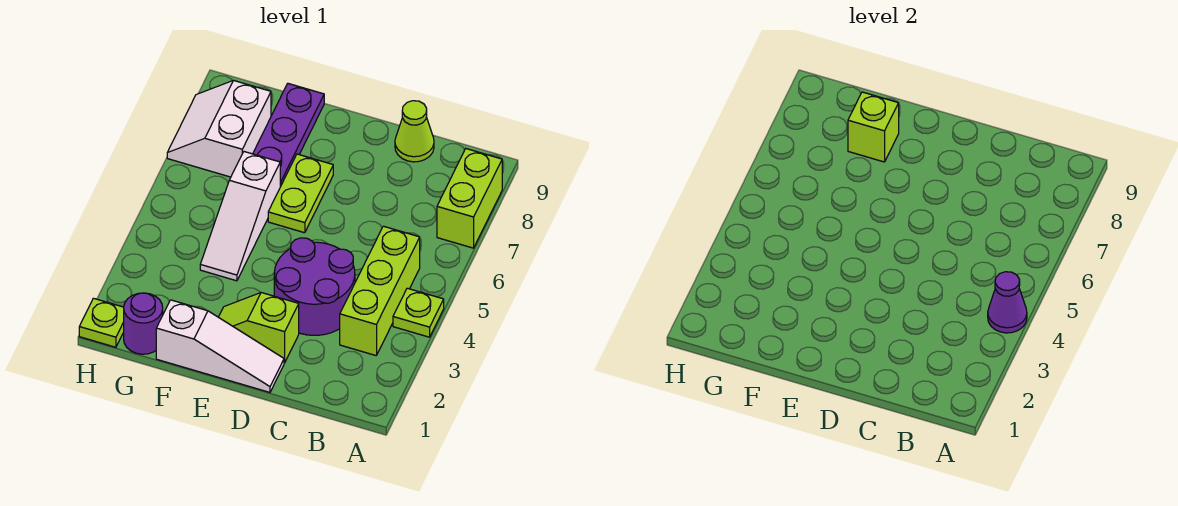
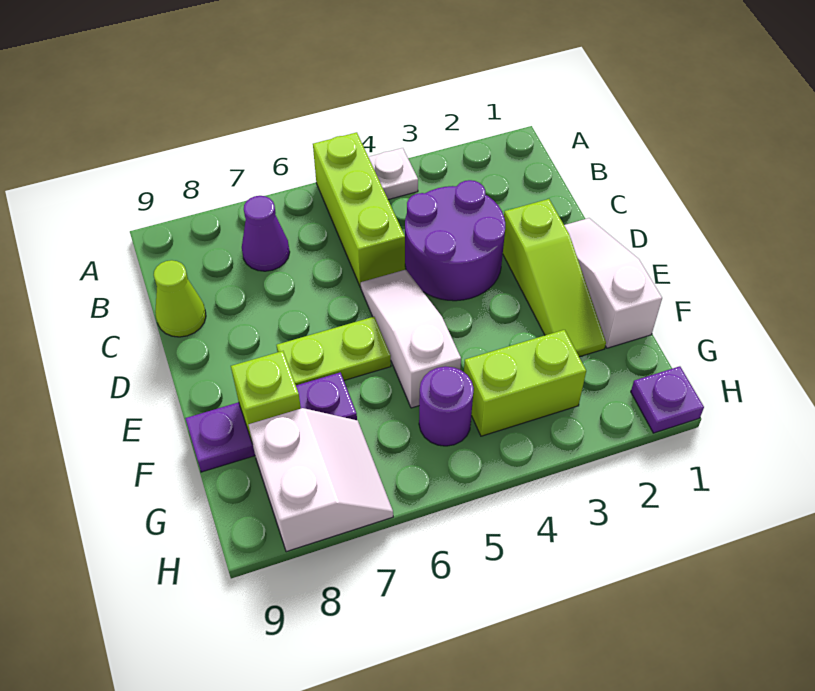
lime 1x1 plate [393,288,444,337] -> white 1x1 plate [369,148,418,200]
purple 1x1 cone [988,272,1027,333] -> purple 1x1 cone moved to [242,196,290,271]
lime 1x2 brick [437,149,502,248] -> lime 1x2 brick moved to [464,330,586,436]
lime 1x3 brick [340,226,420,355] -> lime 1x3 brick turned to [313,132,405,287]
lime 1x2 slope [219,293,299,363] -> lime 1x3 slope [503,199,606,357]
white 1x3 slope [200,152,280,281] -> white 1x3 slope turned to [361,270,461,408]
purple 1x1 round brick [124,293,163,354] -> purple 1x1 round brick moved to [419,366,474,446]
white 2x2 slope [167,80,271,177] -> white 2x2 slope turned to [248,408,393,552]
lime 1x1 plate [79,298,124,347] -> purple 1x1 plate [631,366,704,433]

